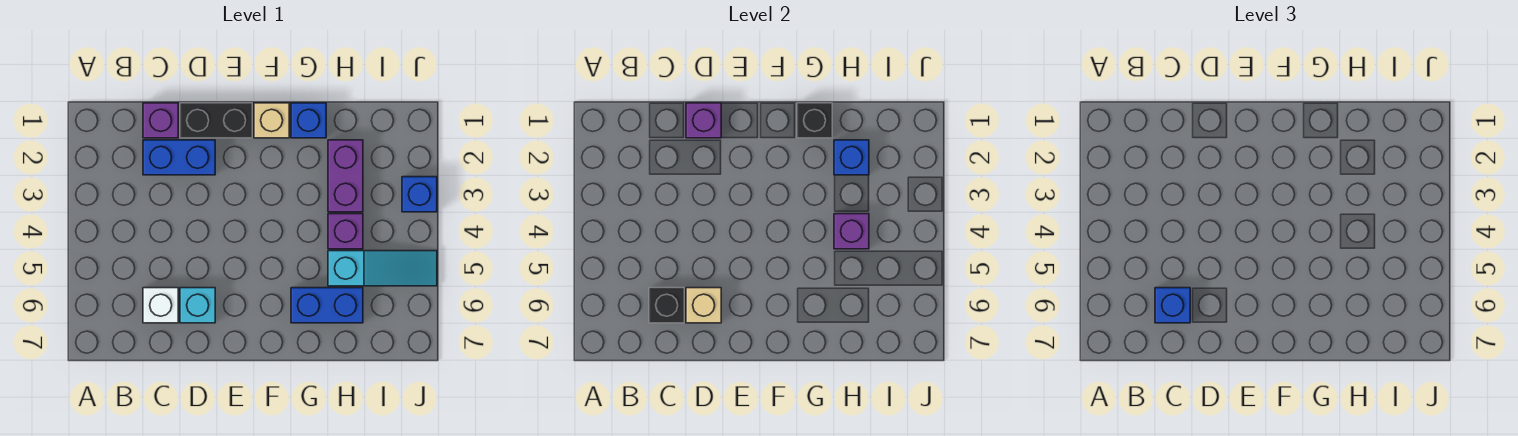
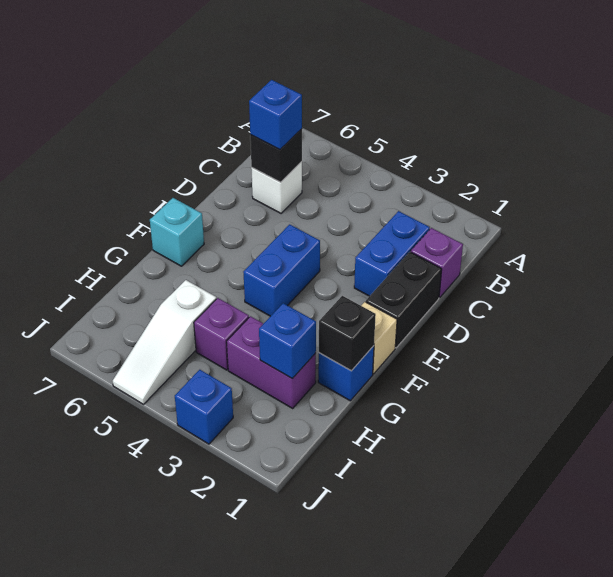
purple 1x1 brick [686,103,721,138] -> none
cyan 1x1 brick [180,288,215,323] -> cyan 1x1 brick moved to [150,198,204,266]
tan 1x1 brick [686,288,721,323] -> none
blue 1x2 brick [291,288,363,323] -> blue 1x2 brick moved to [244,224,320,316]
purple 1x1 brick [834,214,869,249] -> none
cyan 1x3 slope [328,251,437,286] -> white 1x3 slope [113,280,216,404]

